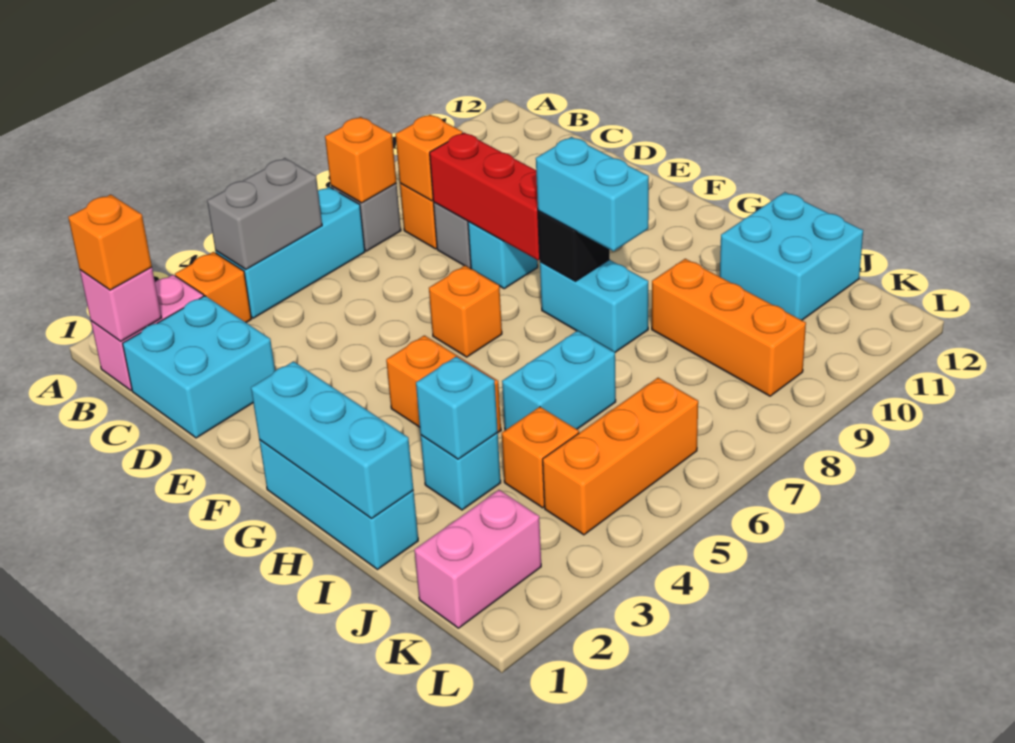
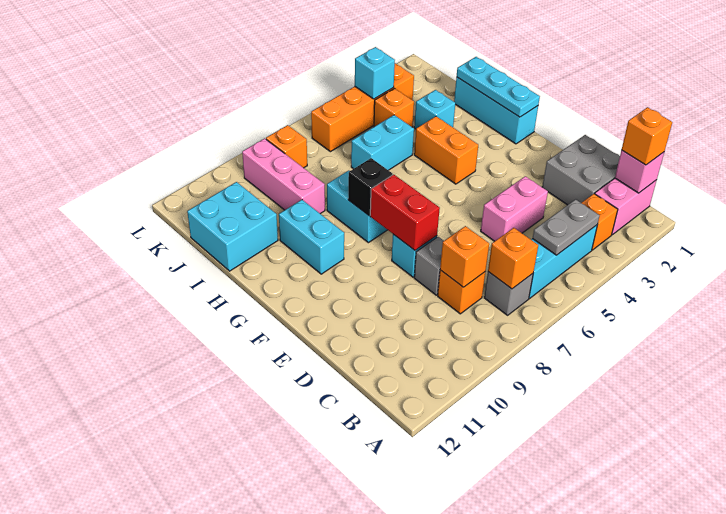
grey 1x2 brick [207,158,322,269] -> grey 1x2 plate [533,199,600,255]
cyan 2x2 brick [123,296,275,438] -> grey 2x2 brick [542,135,620,205]
red 1x3 brick [430,133,540,260] -> red 1x2 brick [370,174,440,250]
orange 1x1 brick [429,266,502,357] -> orange 1x1 brick moved to [266,125,307,168]
cyan 1x3 brick [251,361,413,518] -> cyan 1x3 plate [457,57,540,117]
cyan 1x2 brick [536,137,649,251] -> cyan 1x2 brick moved to [279,200,344,274]
cyan 1x1 brick [416,357,498,459] -> cyan 1x1 brick moved to [355,47,395,99]
orange 1x3 brick [652,259,806,396] -> pink 1x3 brick [242,139,325,214]
pink 1x2 brick [414,490,541,628] -> pink 1x2 brick moved to [481,176,548,241]
orange 1x3 brick [543,378,698,535] -> orange 1x4 brick [311,63,414,152]

